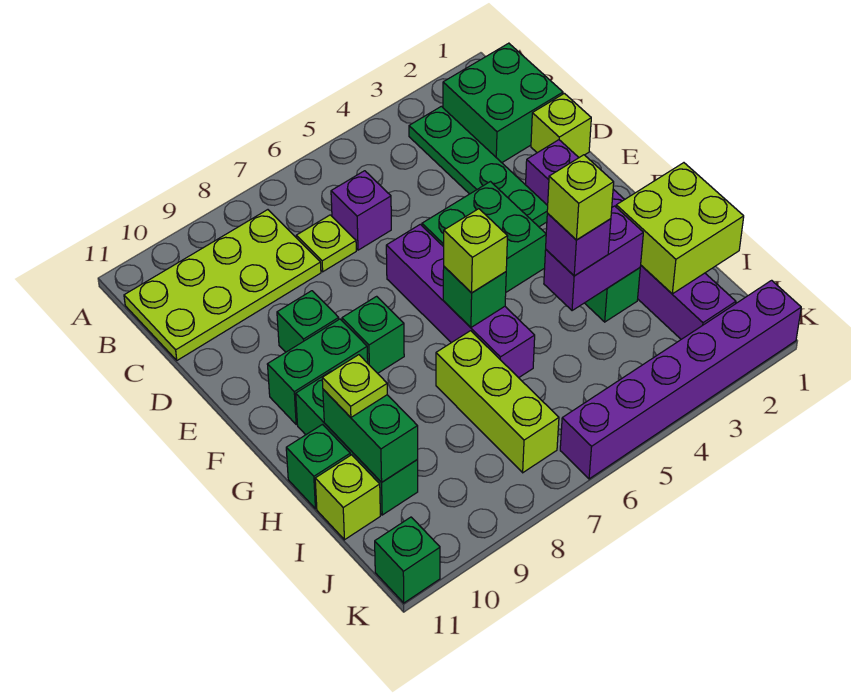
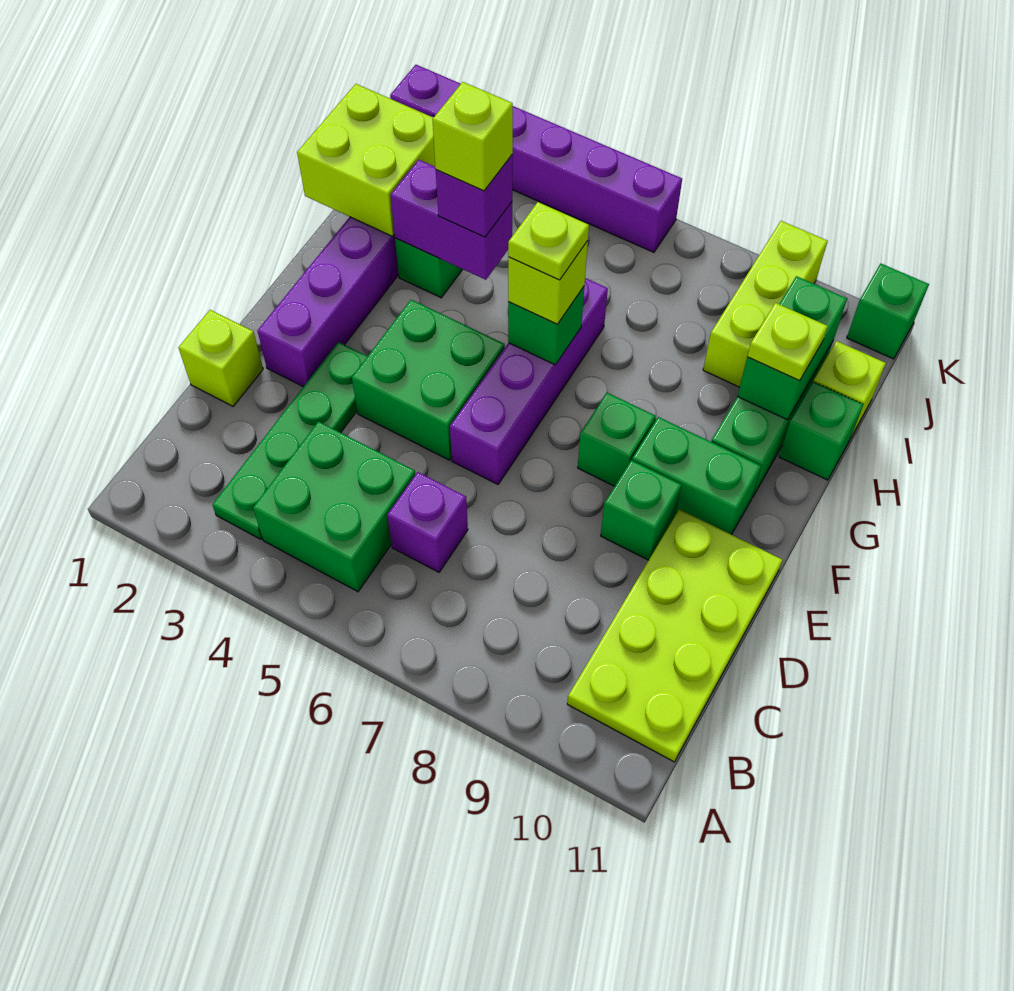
green 2x2 brick [443,43,563,163] -> green 2x2 brick moved to [253,422,416,592]
lime 2x4 plate [124,210,321,360] -> lime 2x4 plate turned to [567,509,782,762]
lime 1x1 plate [296,215,356,272] -> lime 1x1 plate moved to [508,202,589,280]
lime 1x3 brick [436,331,559,473] -> lime 1x3 brick moved to [703,221,828,387]

